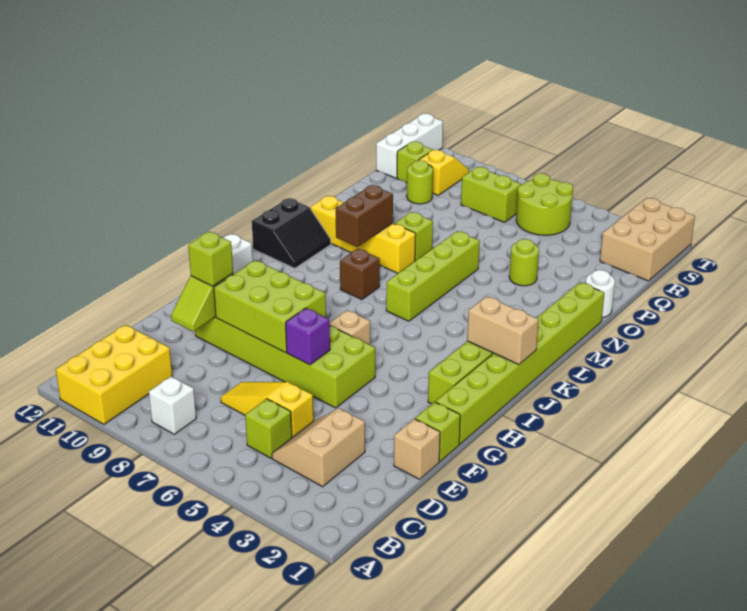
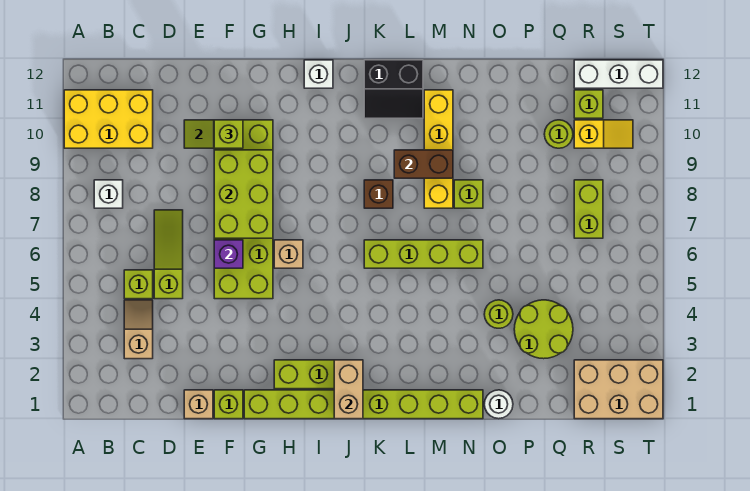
tan 2x2 slope [272,408,365,487] -> tan 1x2 slope [124,300,153,359]
yellow 1x3 slope [221,382,314,438] -> lime 1x3 slope [154,210,183,299]
lime 2x2 round brick [516,173,573,235] -> lime 2x2 round brick moved to [514,300,573,359]

